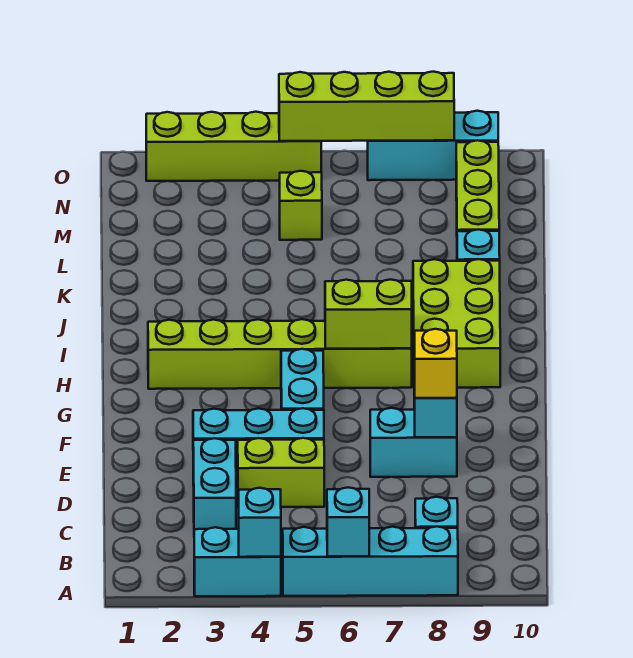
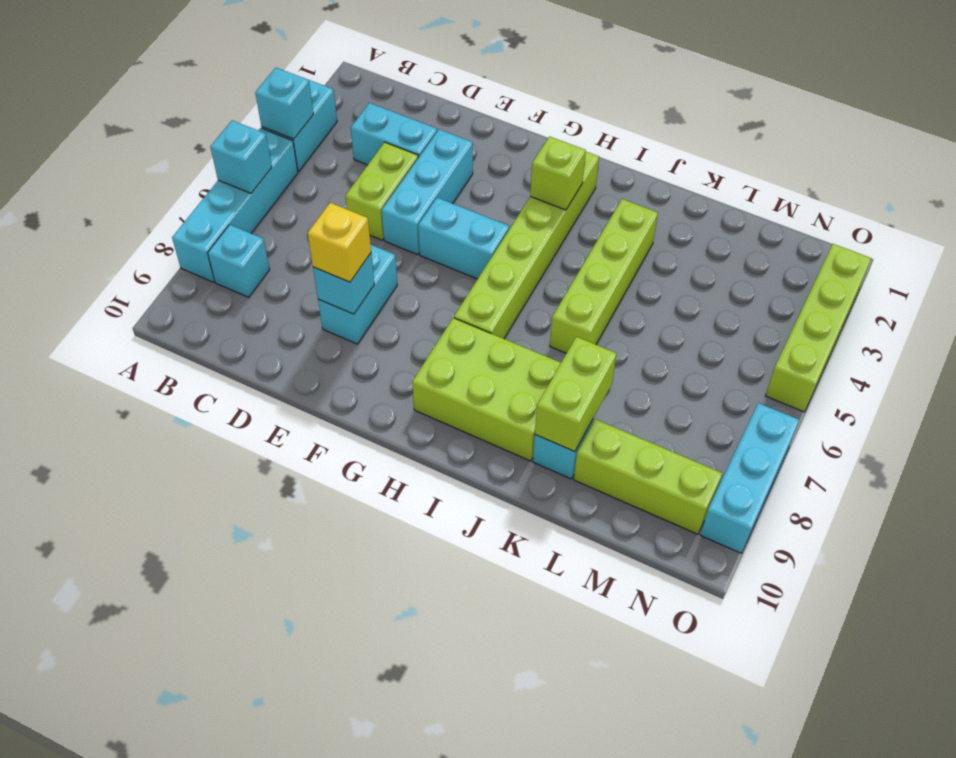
lime 1x2 brick [325,279,412,349] -> lime 1x2 brick moved to [535,337,617,452]
lime 1x1 brick [280,171,322,240] -> lime 1x1 brick moved to [530,137,586,210]
lime 1x4 brick [279,72,454,141] -> lime 1x4 brick moved to [550,199,658,353]

